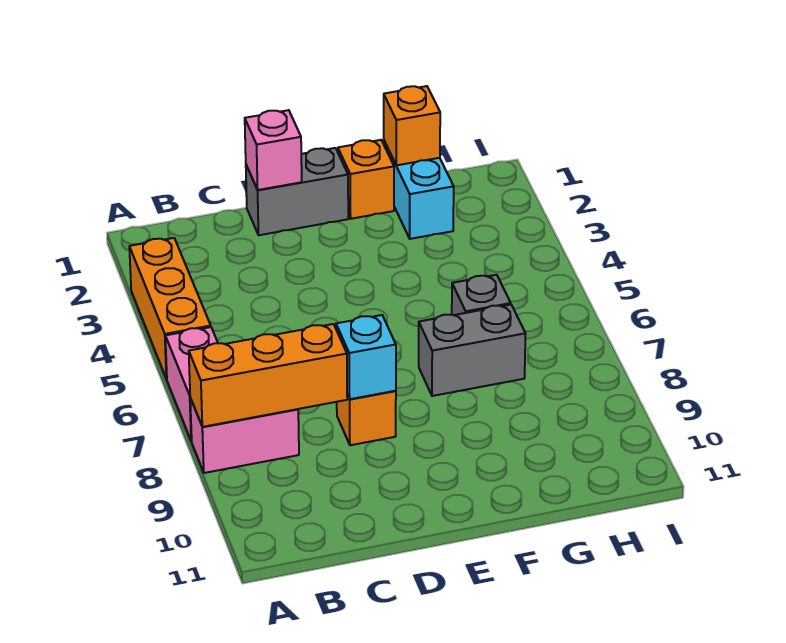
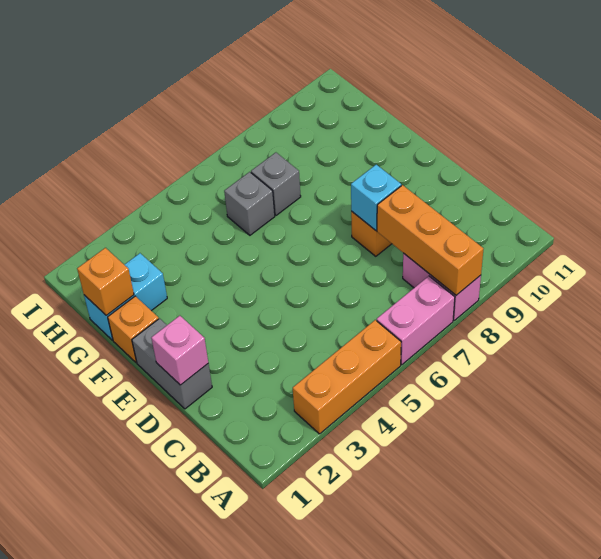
grey 1x2 brick [419,305,526,396] -> grey 1x1 brick [251,153,301,215]

